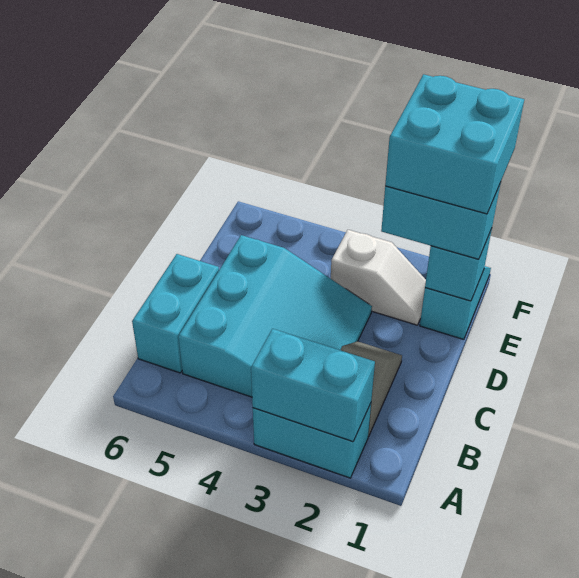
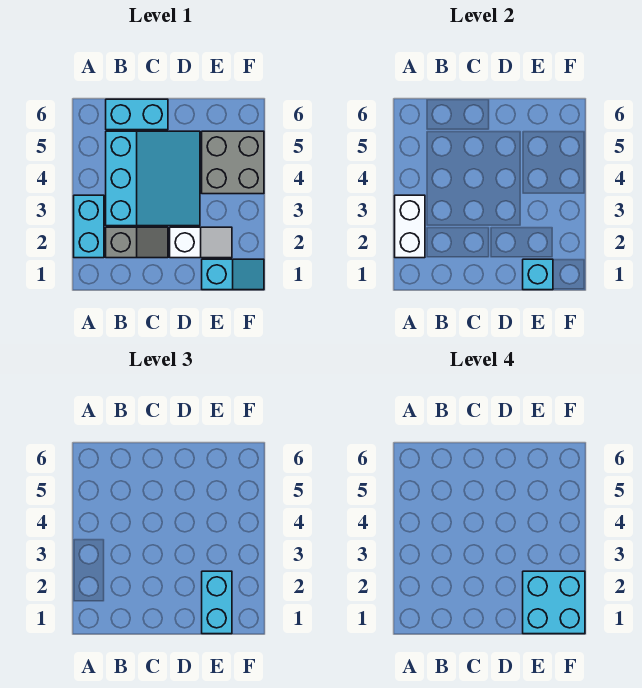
cyan 1x2 brick [251,329,375,442] -> white 1x2 brick [395,195,425,258]
cyan 3x3 slope [178,235,372,397] -> cyan 3x3 slope turned to [106,131,200,226]
white 1x2 slope [331,230,426,325] -> white 1x2 slope turned to [170,227,232,258]
none -> grey 2x2 brick [202,131,264,194]

